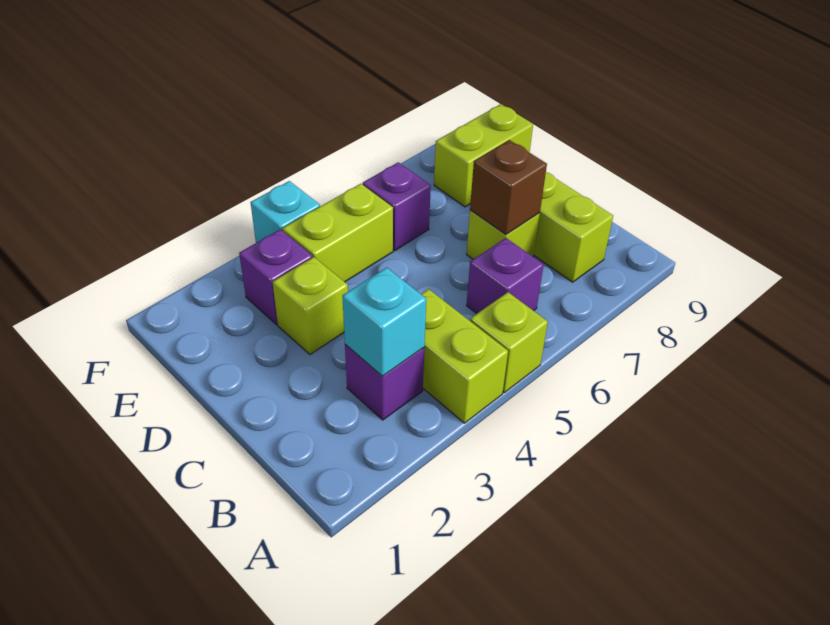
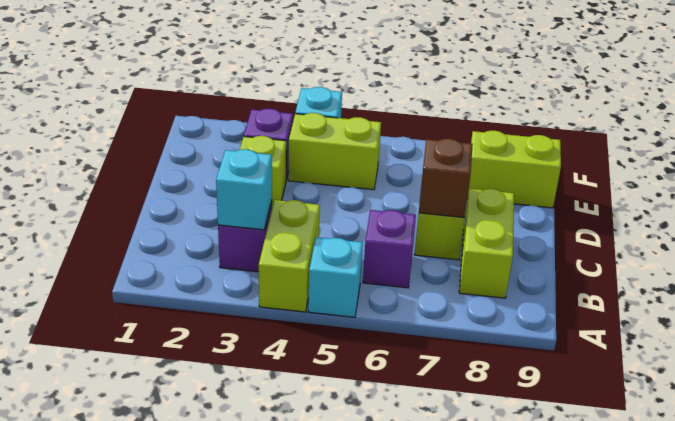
lime 1x1 brick [470,292,548,393] -> cyan 1x1 brick [308,237,363,317]
purple 1x1 brick [363,162,431,250] -> none

